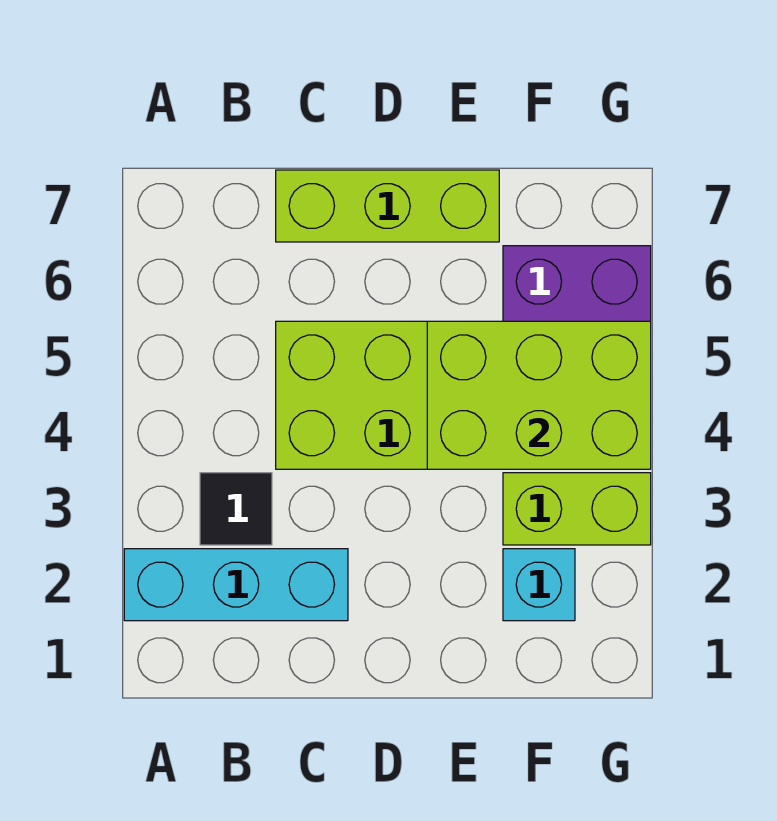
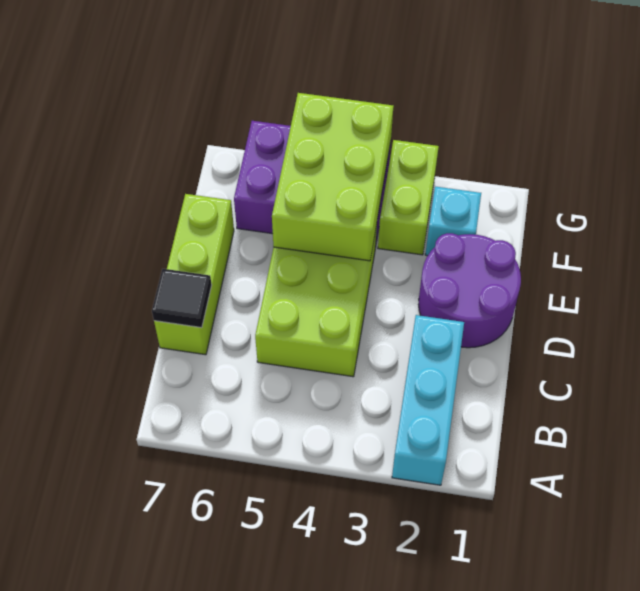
black 1x1 tile [200,473,272,545] -> black 1x1 tile moved to [152,269,212,328]
none -> purple 2x2 round brick [419,233,521,348]

